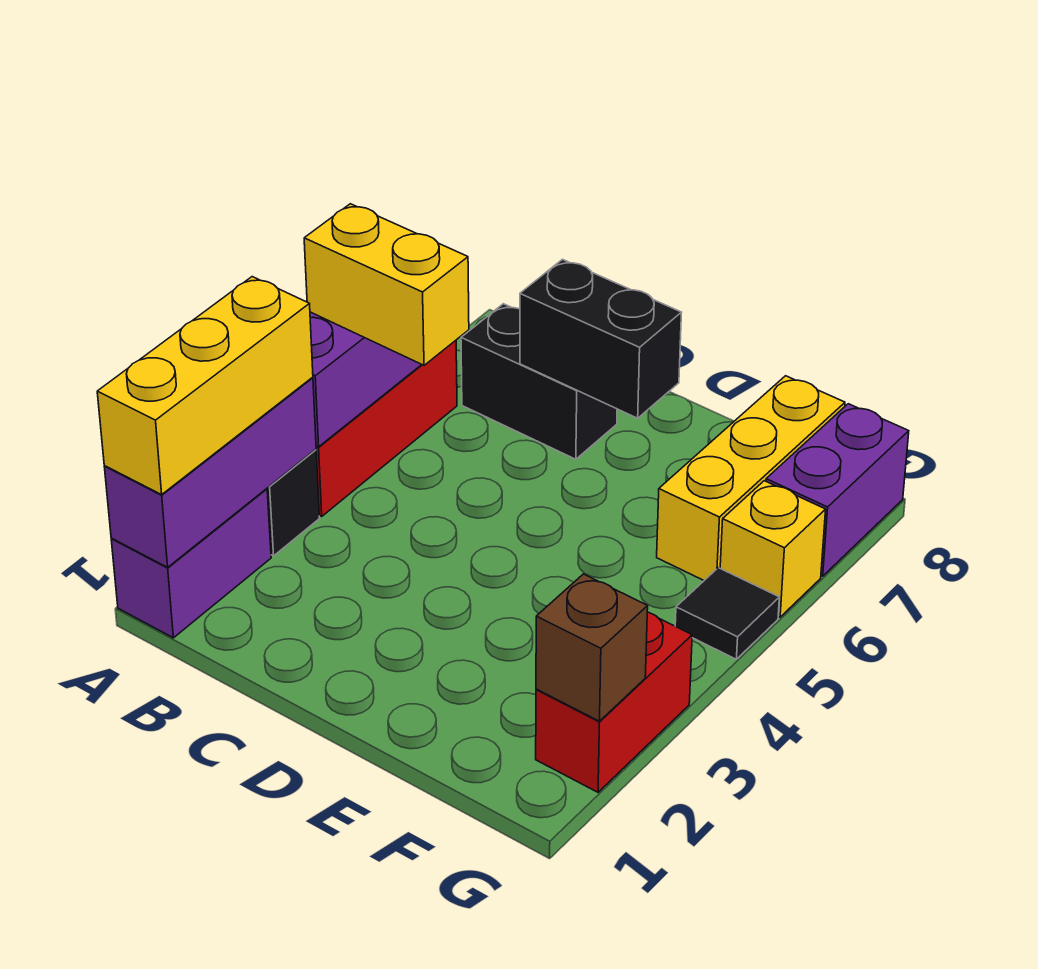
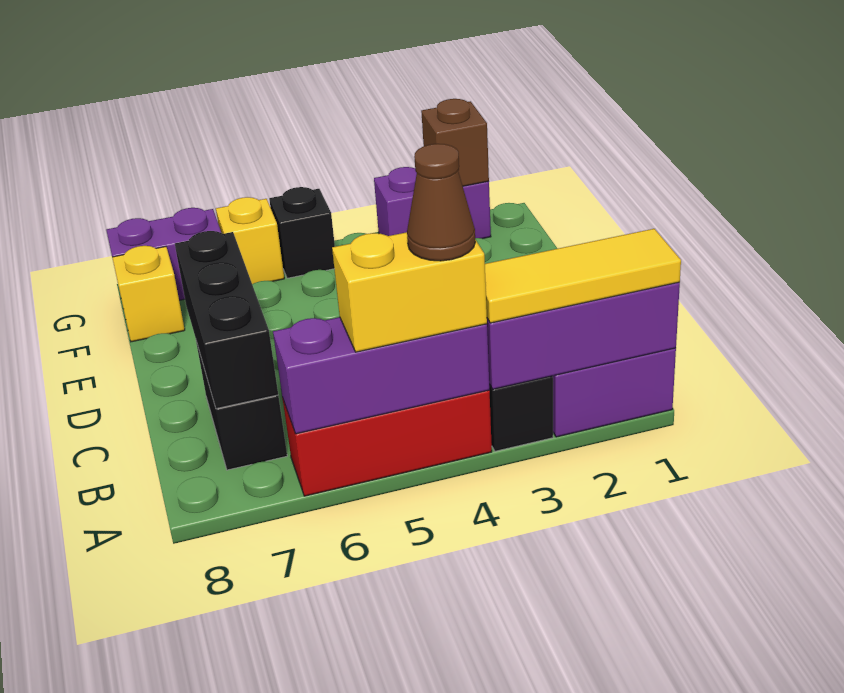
yellow 1x3 brick [97,277,313,495] -> yellow 1x3 tile [485,229,681,323]
none -> brown 1x1 cone [407,144,475,261]
yellow 1x2 brick [304,204,469,365] -> yellow 1x2 brick turned to [332,232,487,352]
black 1x2 brick [520,260,682,418] -> black 1x3 brick [175,231,278,409]
yellow 1x3 brick [657,376,845,580] -> yellow 1x1 brick [112,246,185,342]
red 1x2 brick [536,612,692,792] -> purple 1x2 brick [374,167,491,239]
black 1x1 tile [675,568,779,659] -> black 1x1 brick [269,187,335,278]

